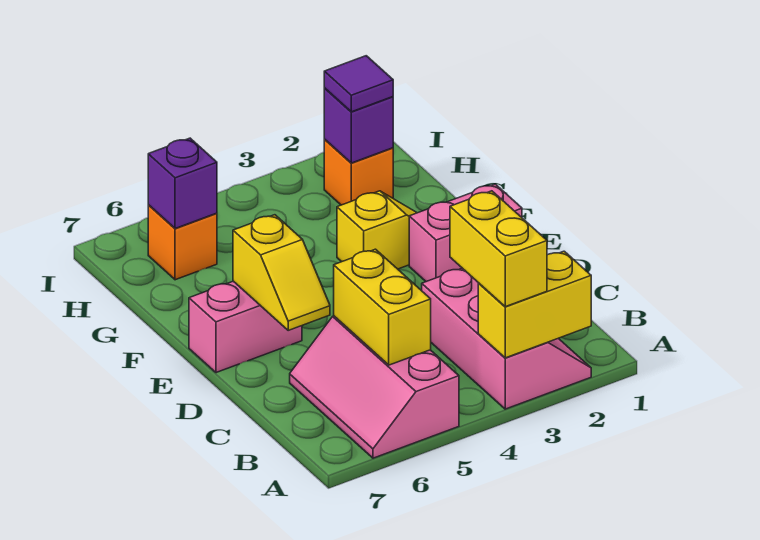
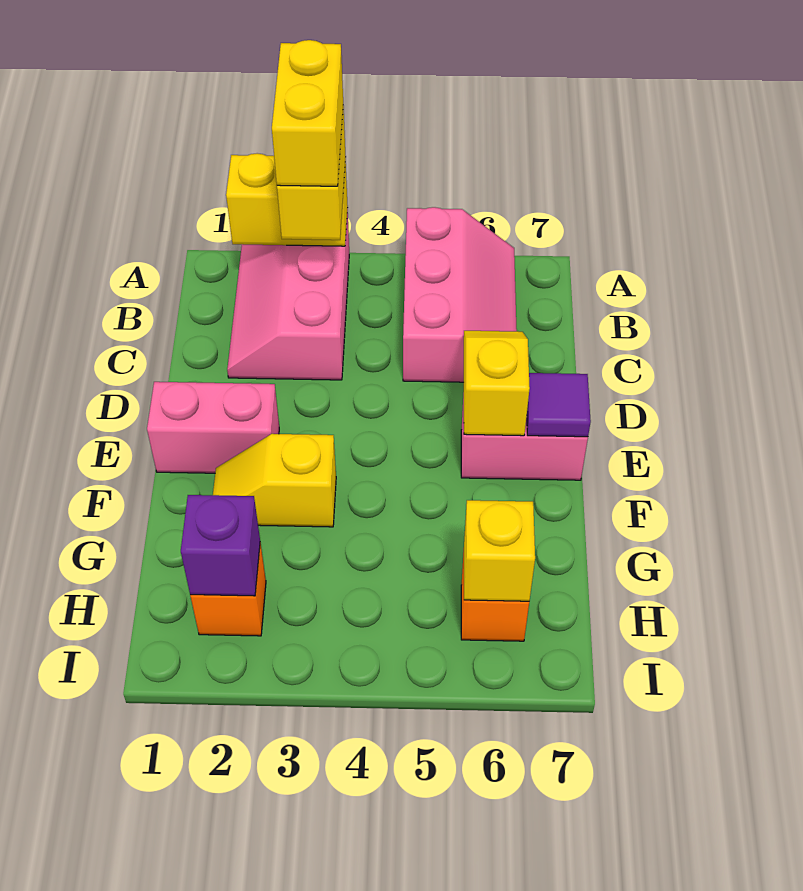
yellow 1x2 brick [334,249,431,365] -> yellow 1x2 brick moved to [272,40,343,186]
purple 1x1 tile [324,56,393,112] -> purple 1x1 tile moved to [527,373,591,437]
purple 1x1 brick [148,138,217,228] -> yellow 1x1 brick [464,500,535,601]

